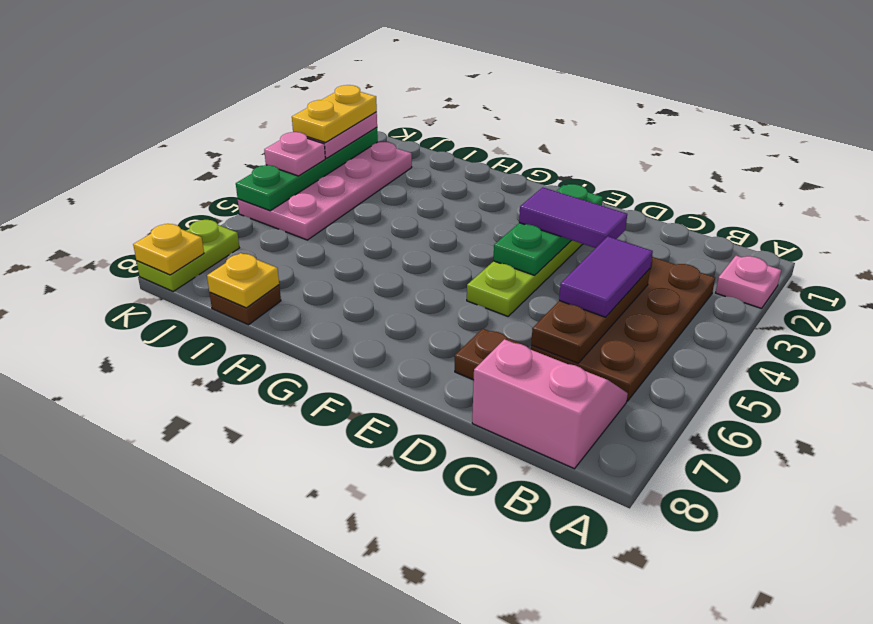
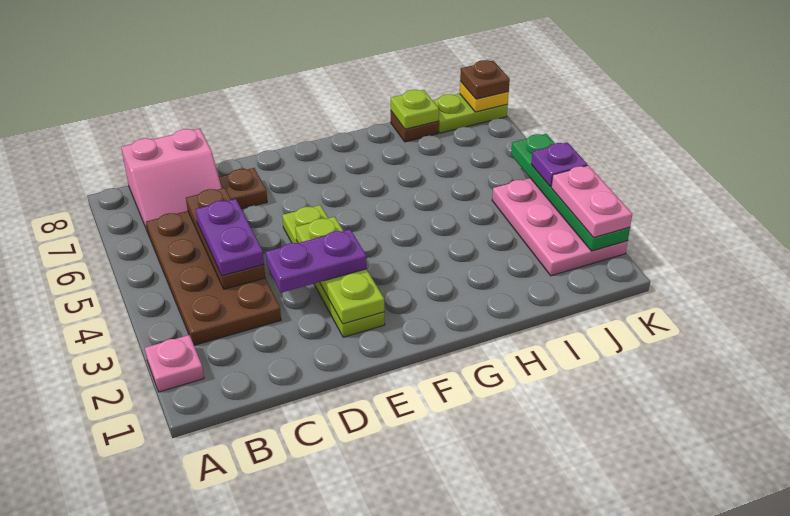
purple 1x2 tile [559,236,653,317] -> purple 1x2 plate [195,199,264,276]
purple 1x2 tile [519,187,627,248] -> purple 1x2 plate [266,229,367,293]
green 1x3 plate [493,184,603,275] -> lime 1x3 plate [295,217,384,324]
yellow 1x1 plate [207,253,279,308] -> lime 1x1 plate [391,90,439,129]
pink 2x4 plate [238,142,412,240] -> pink 2x3 plate [492,178,628,276]
yellow 1x2 plate [292,85,377,143] -> none
pink 1x1 plate [264,132,325,176] -> purple 1x1 plate [531,142,587,187]
lime 1x2 plate [137,220,239,292] -> lime 1x2 plate turned to [433,94,508,133]
none -> brown 1x1 plate [460,60,510,99]

